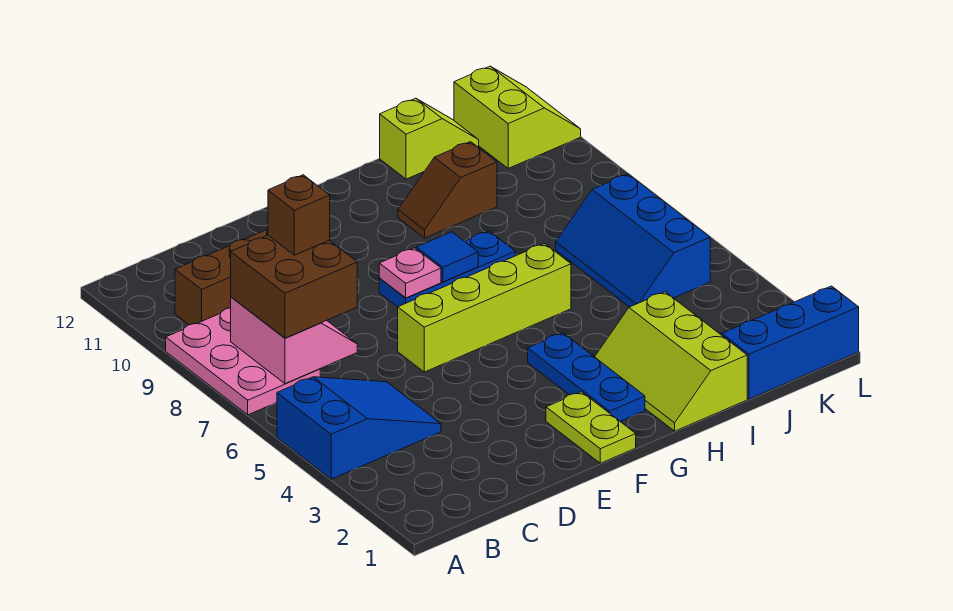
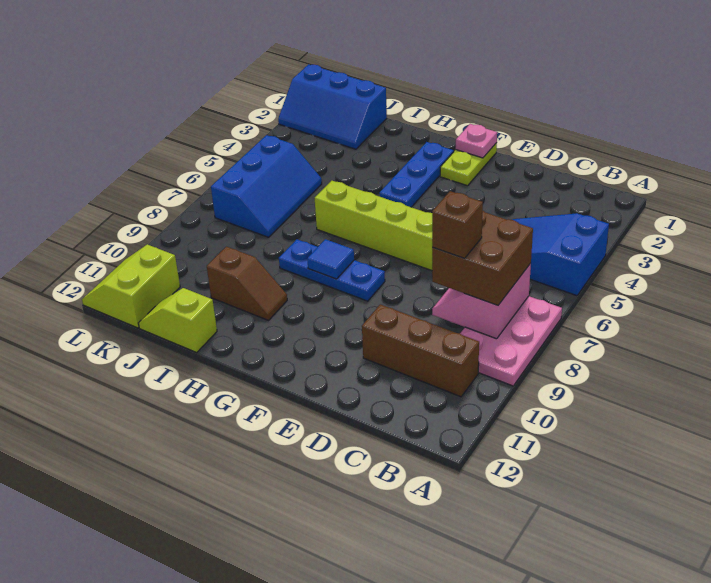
pink 1x1 plate [379,248,441,298] -> pink 1x1 plate moved to [456,124,497,158]
lime 2x3 slope [595,292,747,431] -> none

